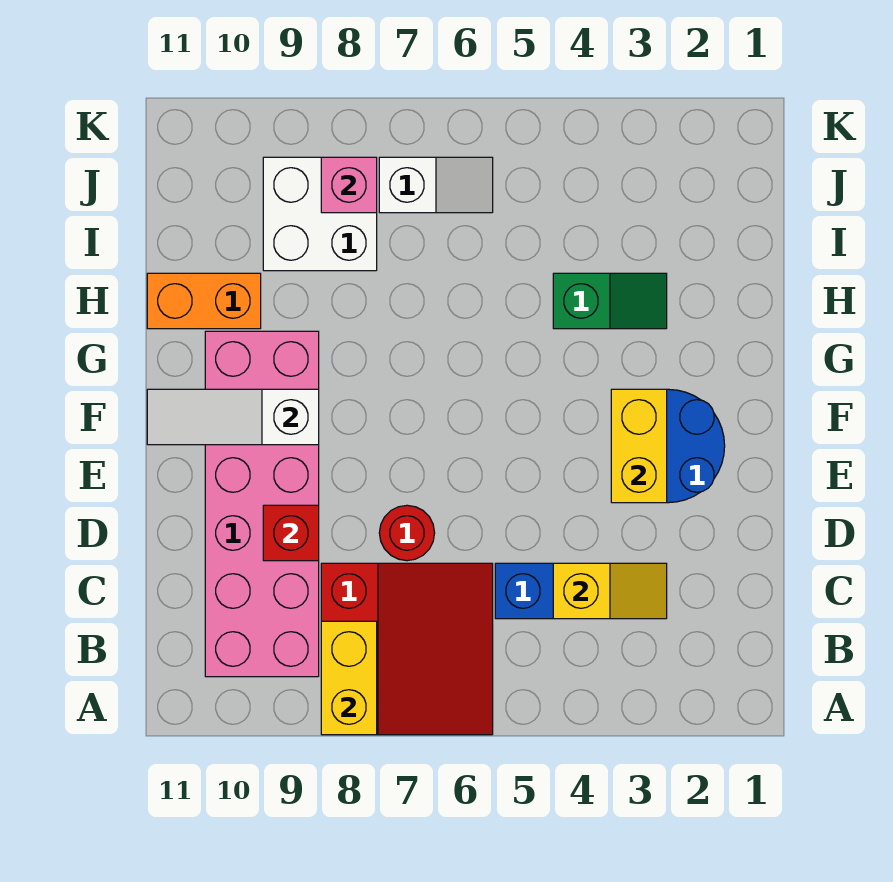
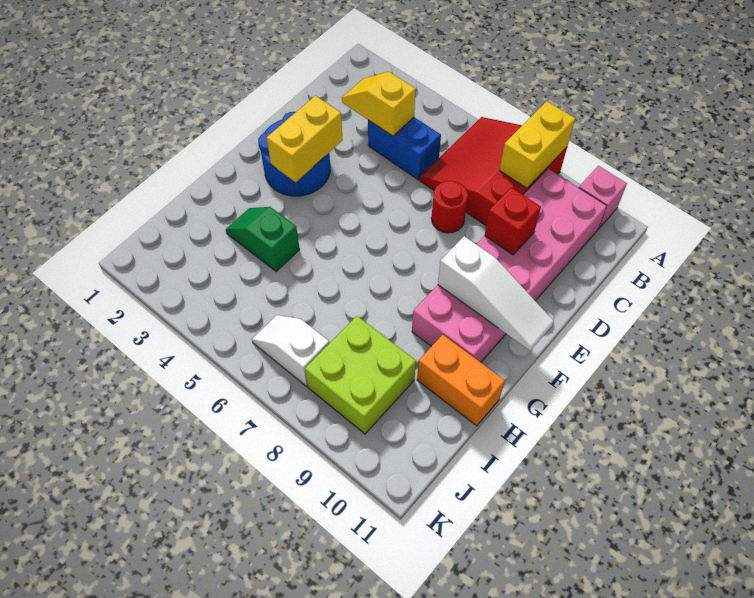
white 2x2 brick [263,157,377,271] -> lime 2x2 brick [305,316,416,434]
pink 1x1 brick [321,157,377,213] -> pink 1x1 brick moved to [579,166,627,229]

